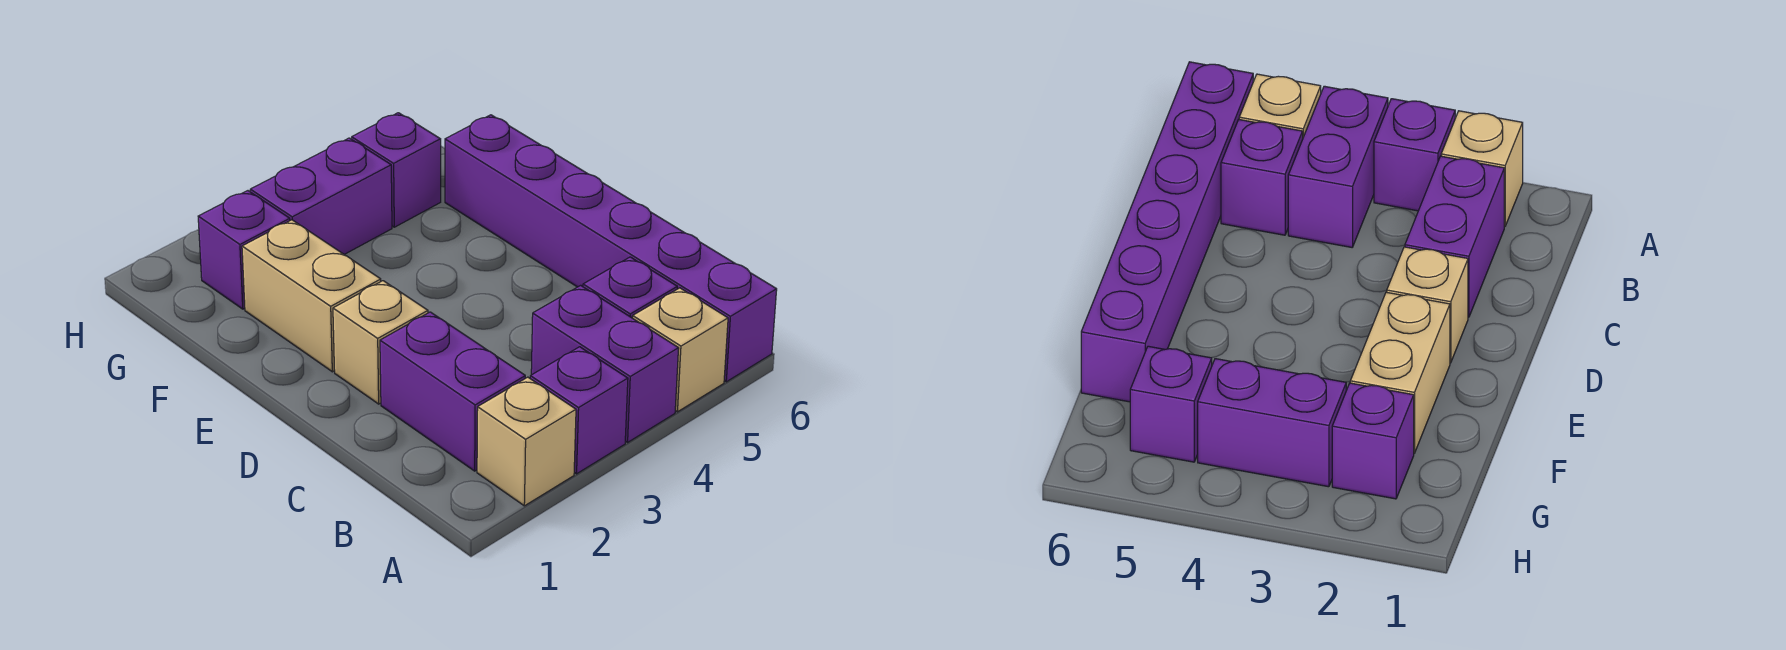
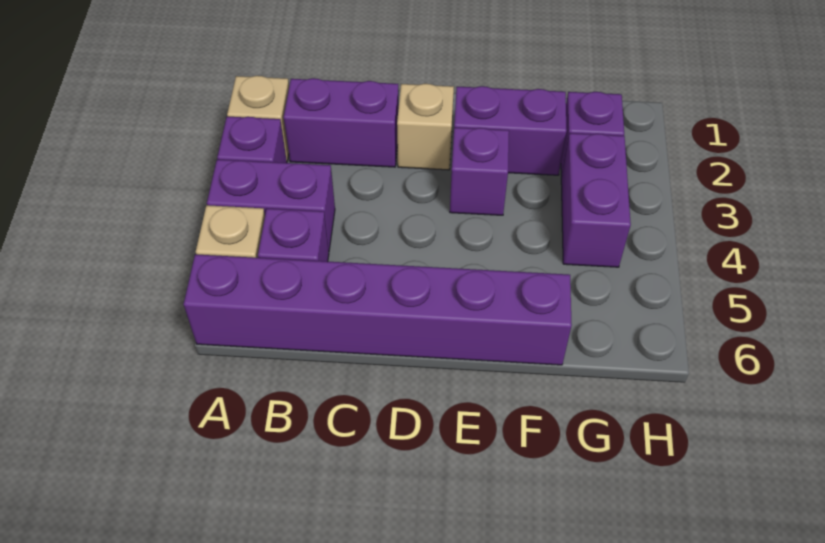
tan 1x2 brick [242,220,381,372] -> purple 1x2 brick [454,86,567,175]
purple 1x1 brick [352,113,441,227] -> purple 1x1 brick moved to [450,128,509,215]

